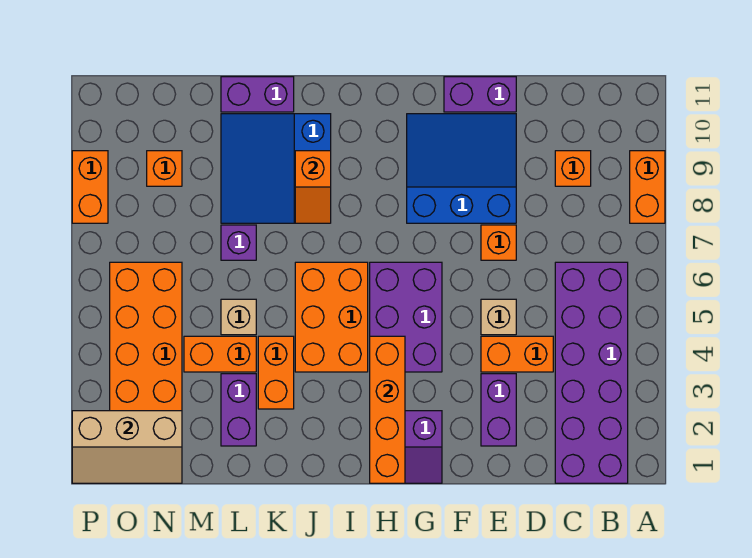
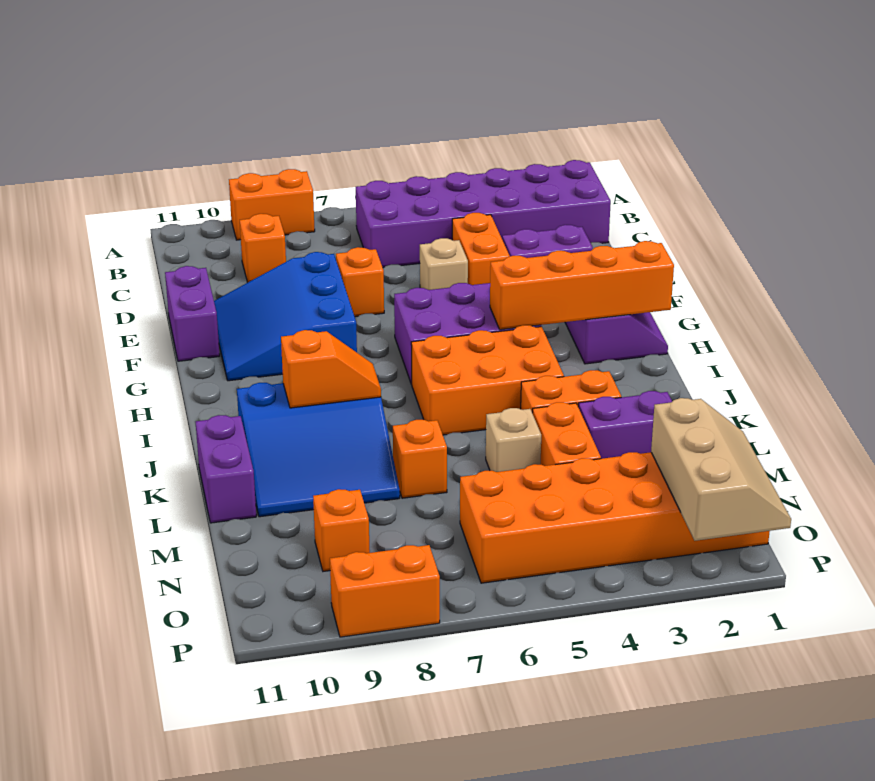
purple 1x1 brick [221,225,256,260] -> orange 1x1 brick [393,420,447,498]

